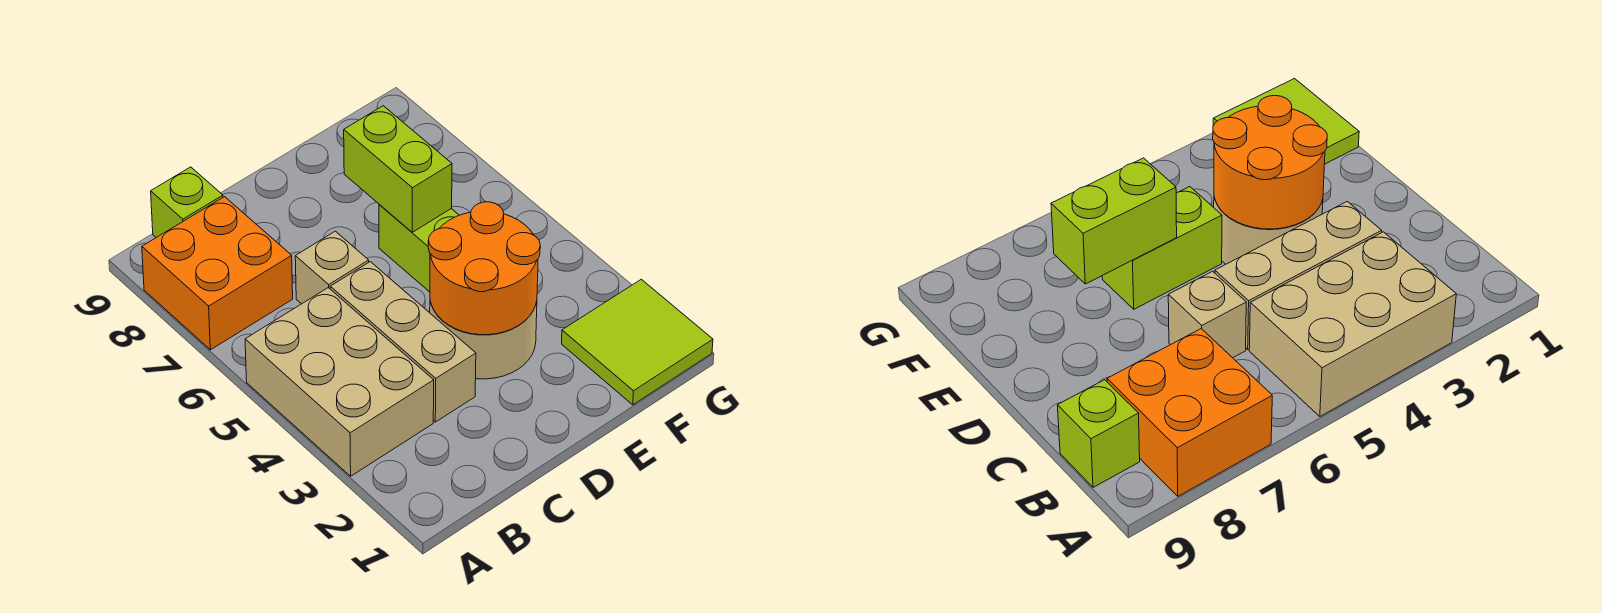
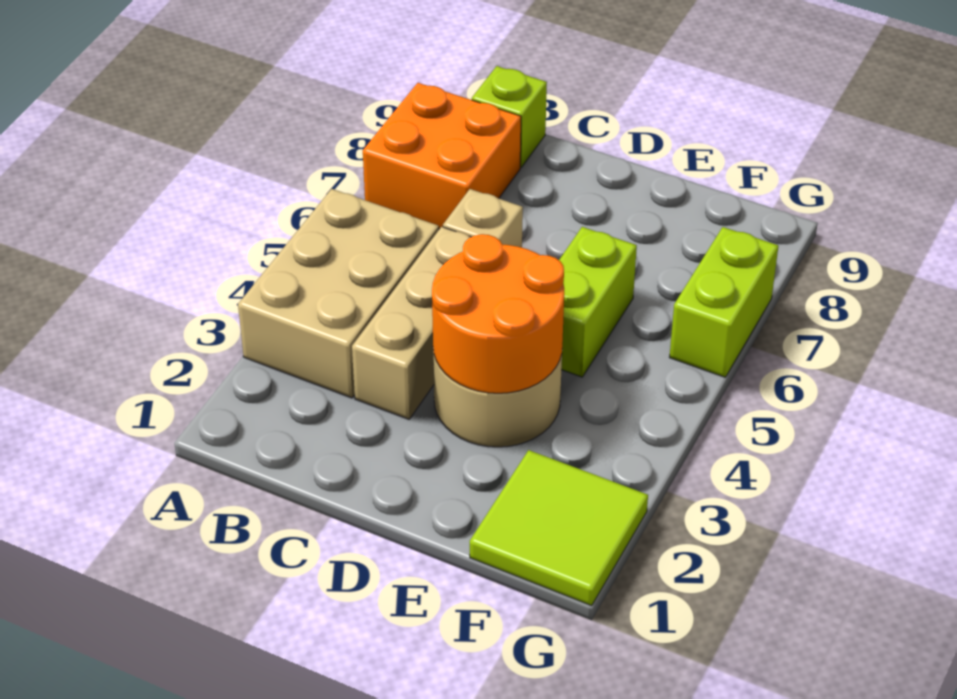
lime 1x2 brick [344,106,452,232] -> lime 1x2 brick moved to [669,227,778,377]

